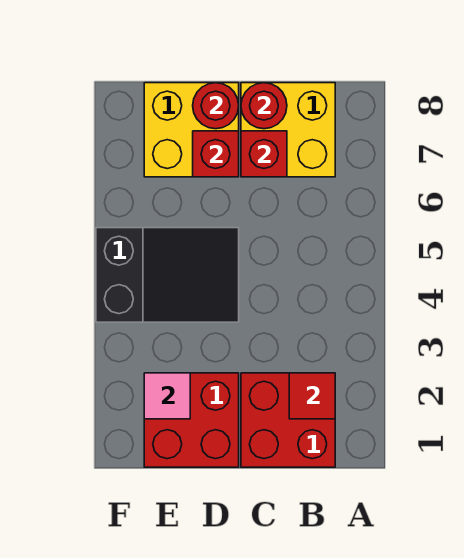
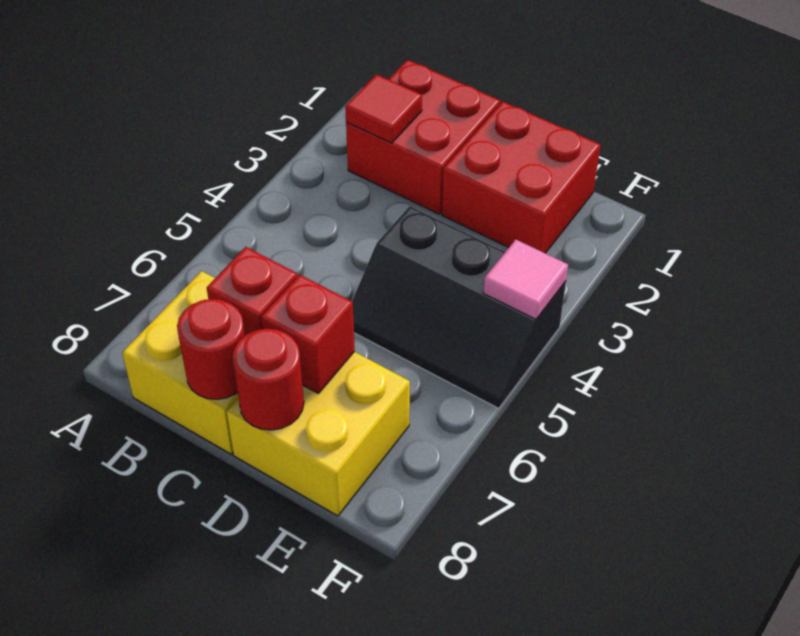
black 2x3 slope [96,228,239,322] -> black 2x3 slope turned to [352,206,566,408]
pink 1x1 tile [144,373,190,419] -> pink 1x1 tile moved to [483,240,568,319]

